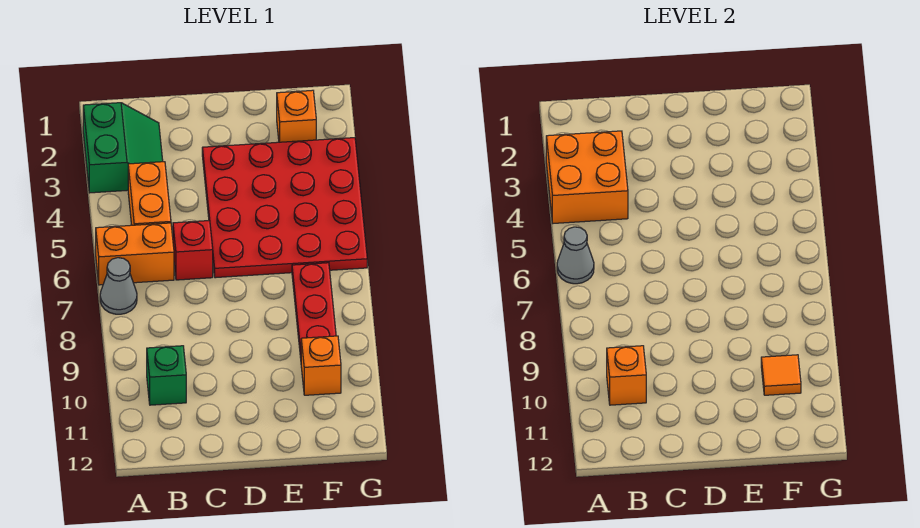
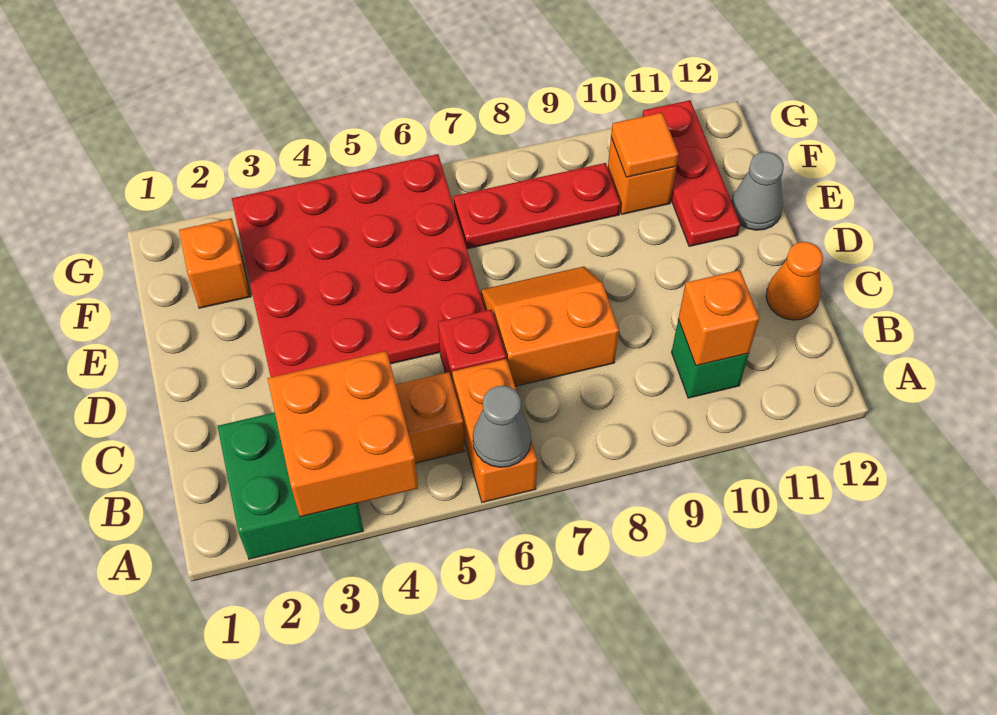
green 2x2 slope [83,103,163,193] -> green 2x2 brick [218,412,363,559]
grey 1x1 cone [100,258,137,314] -> grey 1x1 cone moved to [732,152,784,230]
none -> orange 2x2 slope [481,267,619,386]
none -> orange 1x1 cone [766,242,823,320]
none -> red 1x3 plate [642,100,740,246]

